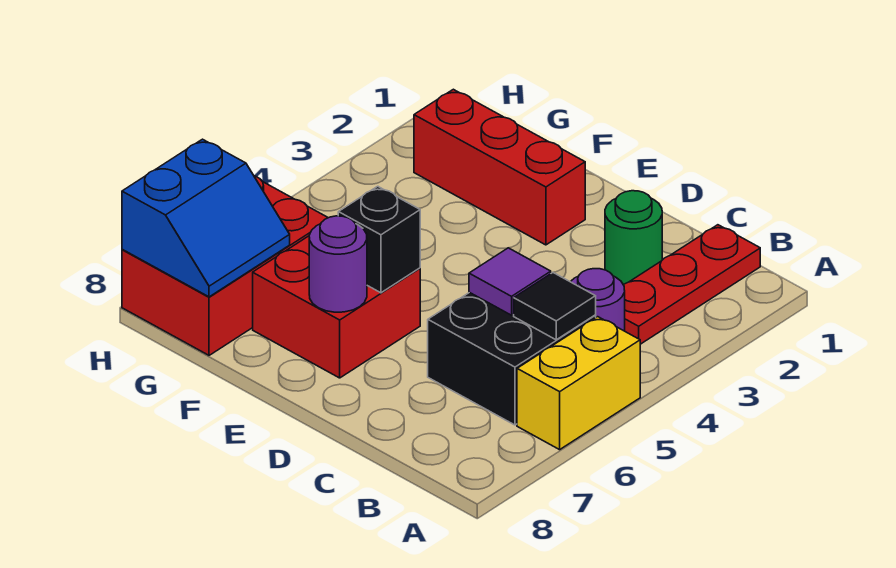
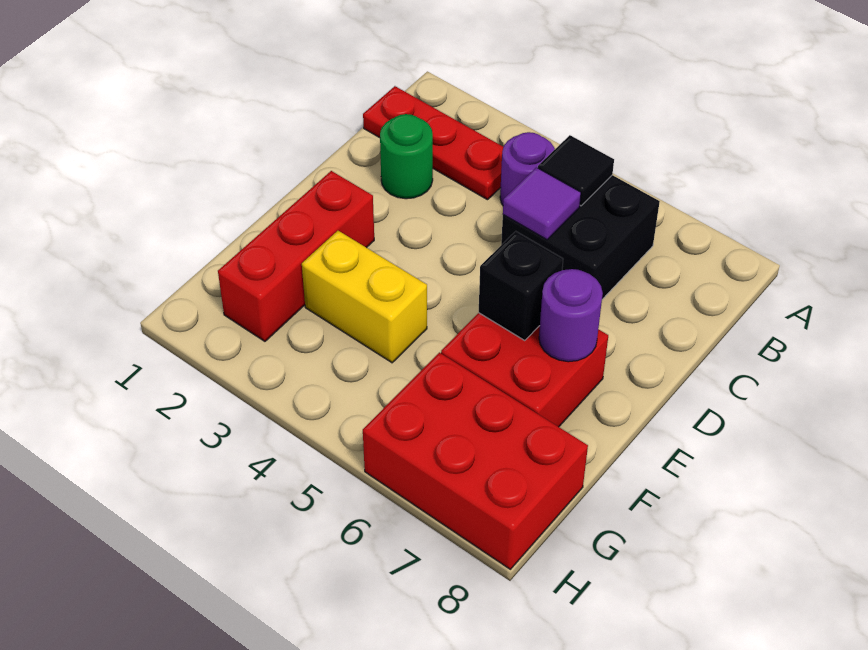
yellow 1x2 brick [517,317,640,450] -> yellow 1x2 brick moved to [302,231,427,363]
blue 2x2 slope [122,139,290,297] -> none

